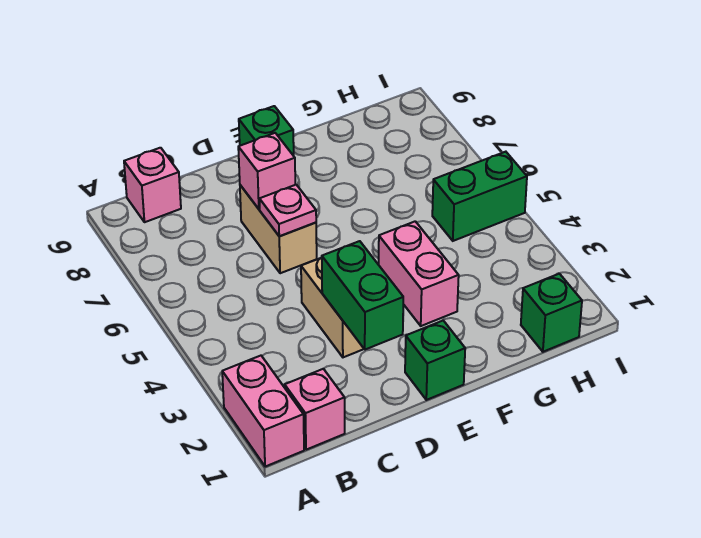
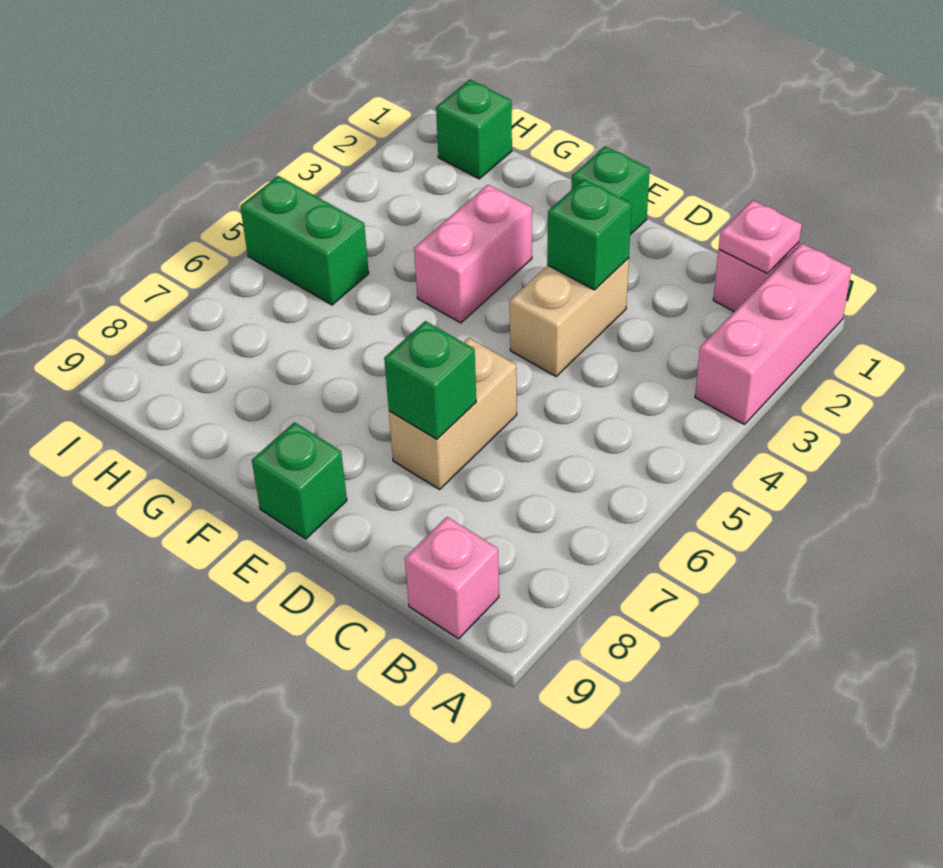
pink 1x2 brick [222,356,304,467] -> pink 1x3 brick [695,243,852,425]
green 1x2 brick [322,241,403,350] -> green 1x1 brick [547,179,632,290]
pink 1x1 plate [259,185,316,236] -> pink 1x1 plate moved to [719,200,802,274]
pink 1x1 brick [238,133,295,209] -> green 1x1 brick [384,321,476,439]

